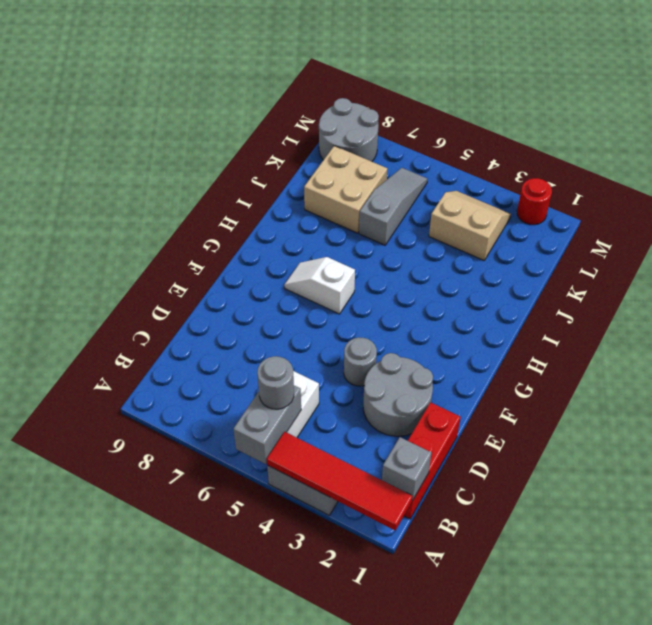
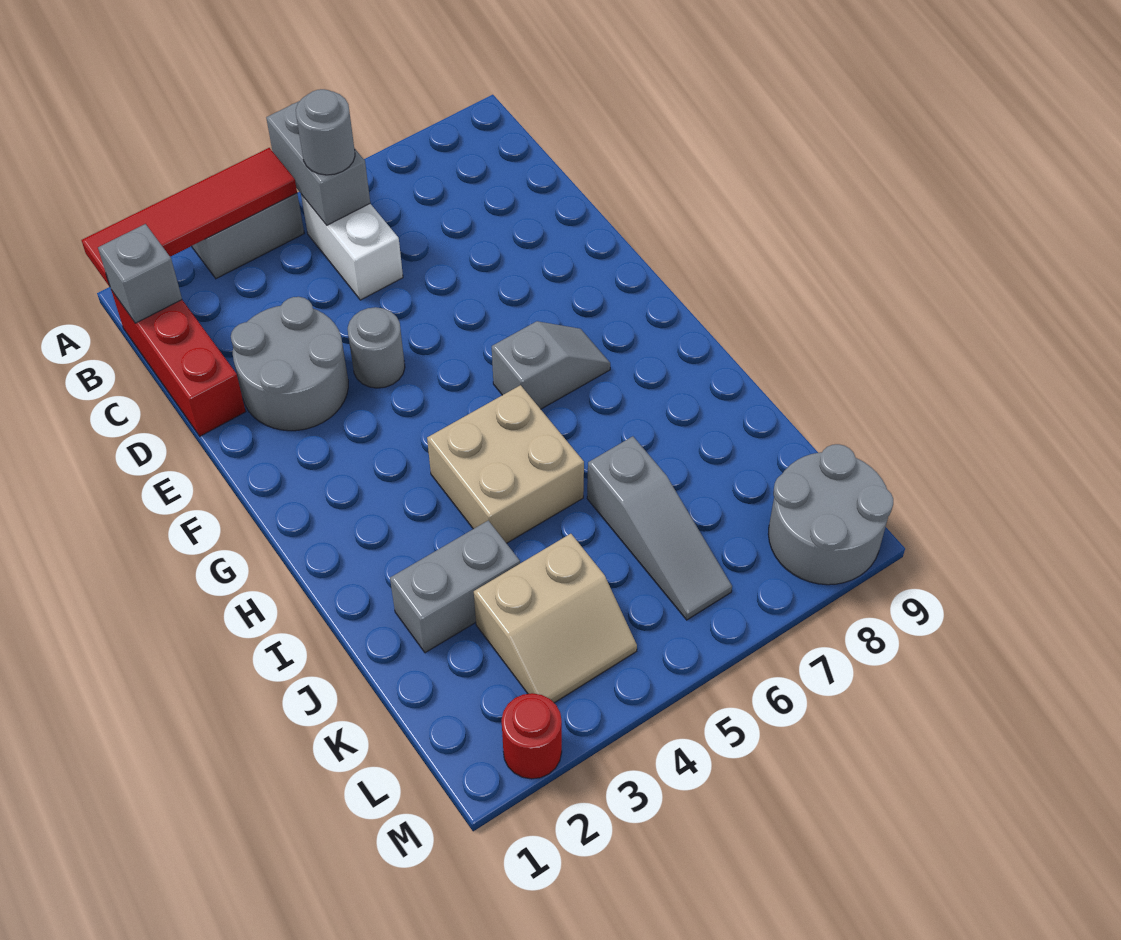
white 1x2 slope [284,257,355,314] -> grey 1x2 slope [492,321,610,409]
none -> grey 1x2 brick [390,521,520,653]
tan 2x2 brick [304,146,387,233] -> tan 2x2 brick moved to [427,385,584,543]

